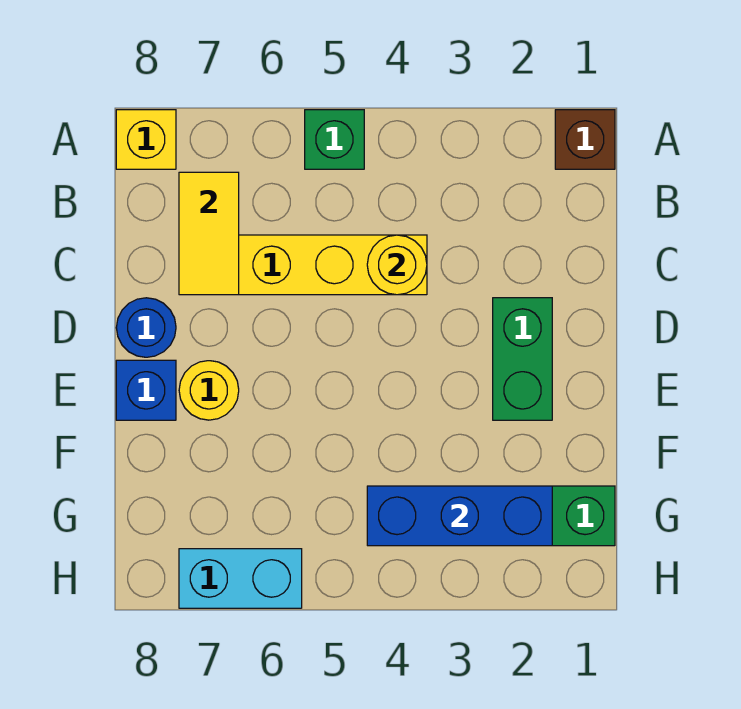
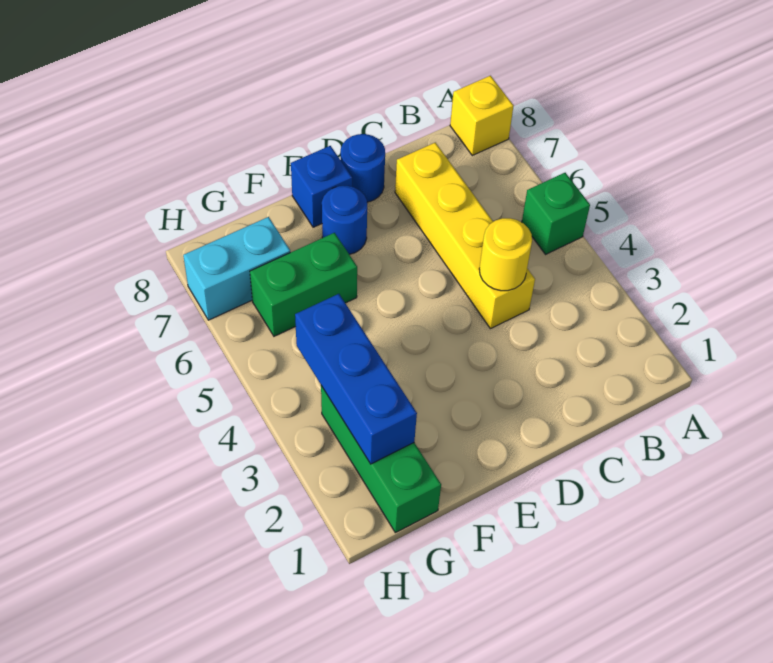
brown 1x1 brick [555,110,615,169] -> none
yellow 1x2 tile [179,172,239,295] -> none
green 1x2 brick [493,298,552,420] -> green 1x2 brick moved to [250,233,357,336]
yellow 1x1 round brick [179,361,239,420] -> blue 1x1 round brick [322,186,367,254]
cyan 1x2 brick [179,549,302,608] -> cyan 1x2 brick turned to [183,217,290,320]

